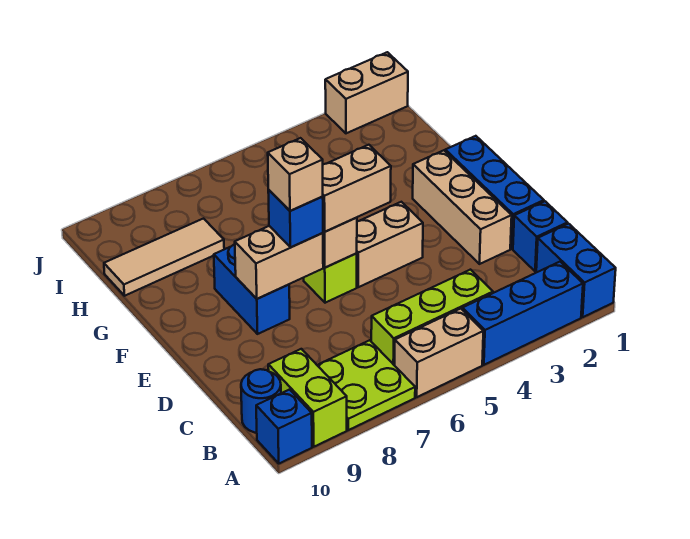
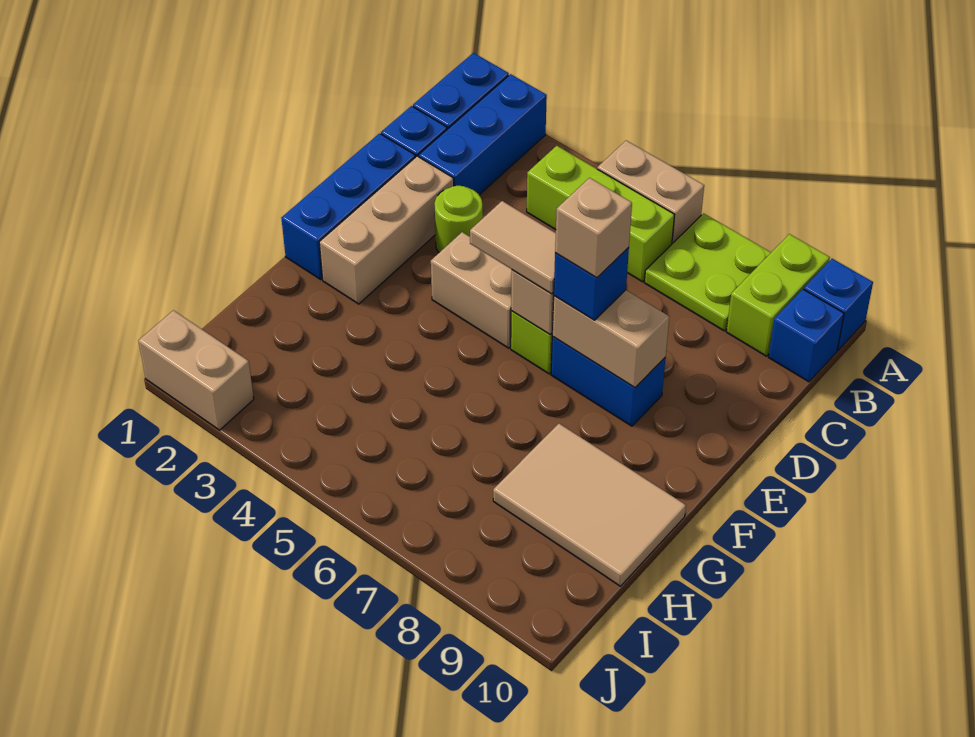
blue 1x3 brick [462,262,583,365] -> blue 1x3 brick turned to [419,74,547,195]
blue 1x1 round brick [241,369,281,433] -> blue 1x1 brick [768,289,844,382]
none -> lime 1x1 round brick [434,186,483,253]
tan 1x2 brick [322,145,391,232] -> tan 1x2 tile [470,201,556,294]
blue 1x2 brick [214,244,290,334] -> blue 1x2 brick turned to [551,337,666,426]
tan 1x3 tile [104,219,224,296] -> tan 2x3 tile [493,424,686,586]

